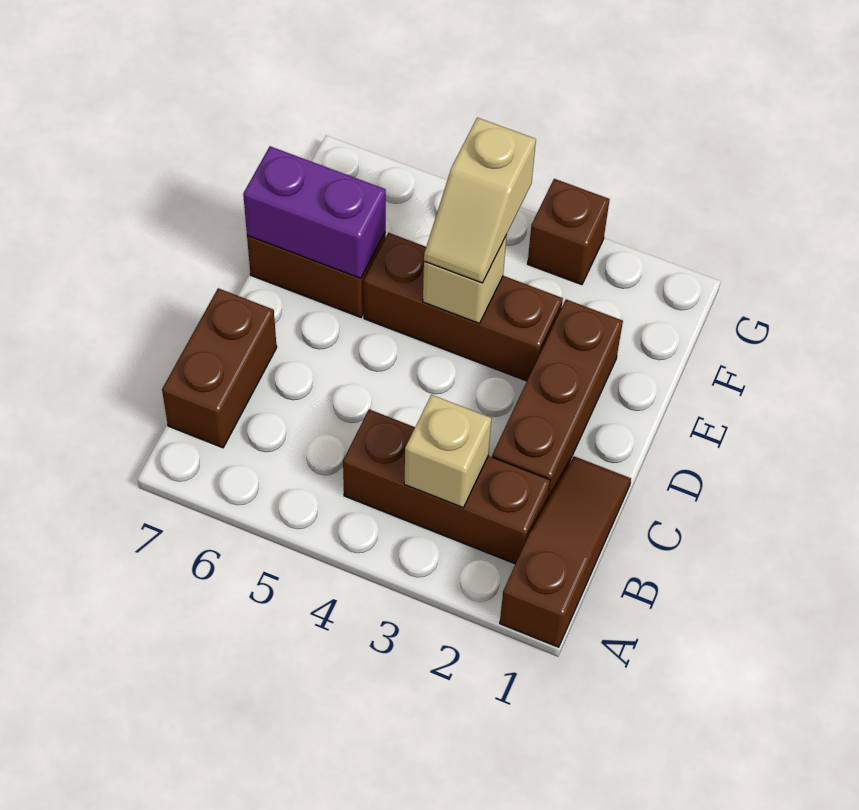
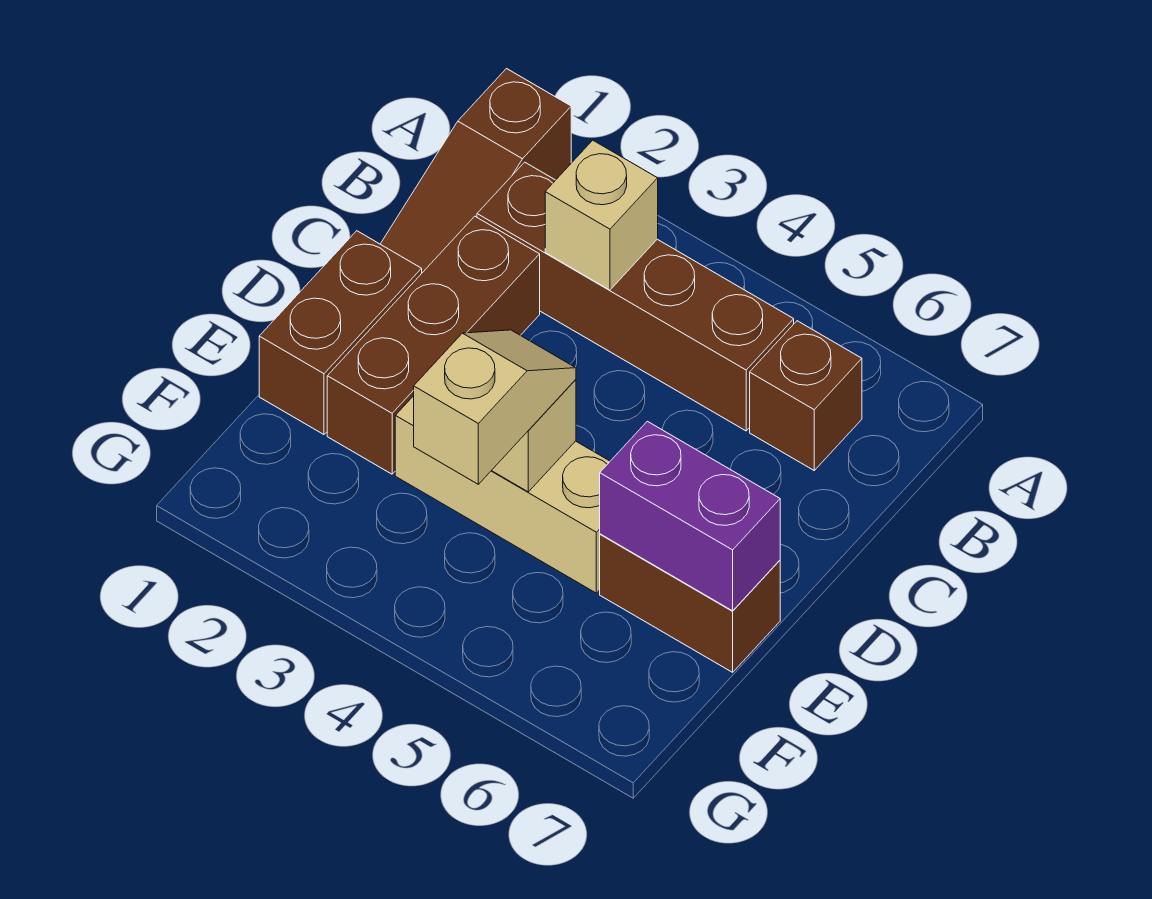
brown 1x3 brick [343,409,550,564] -> brown 1x4 brick [477,162,794,431]
brown 1x2 brick [162,288,277,448] -> brown 1x2 brick moved to [259,231,422,434]
brown 1x3 brick [364,233,563,381] -> tan 1x3 brick [395,396,610,593]
brown 1x1 brick [528,179,610,285] -> brown 1x1 brick moved to [750,321,862,470]

